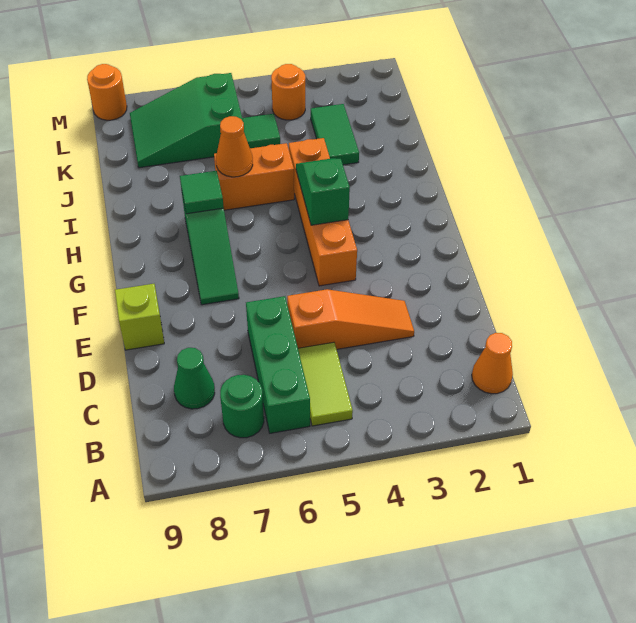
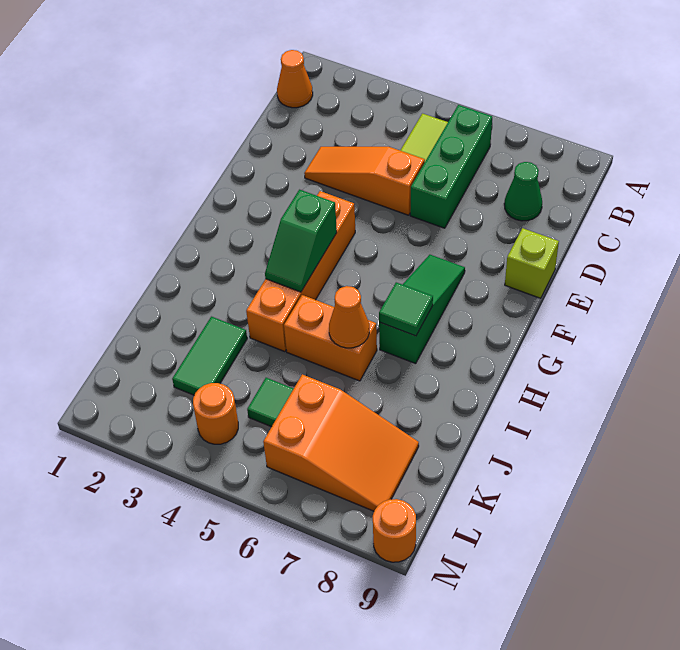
green 1x1 round brick [220,375,264,438] -> none
green 2x3 slope [130,73,243,168] -> orange 2x3 slope [263,374,419,511]

